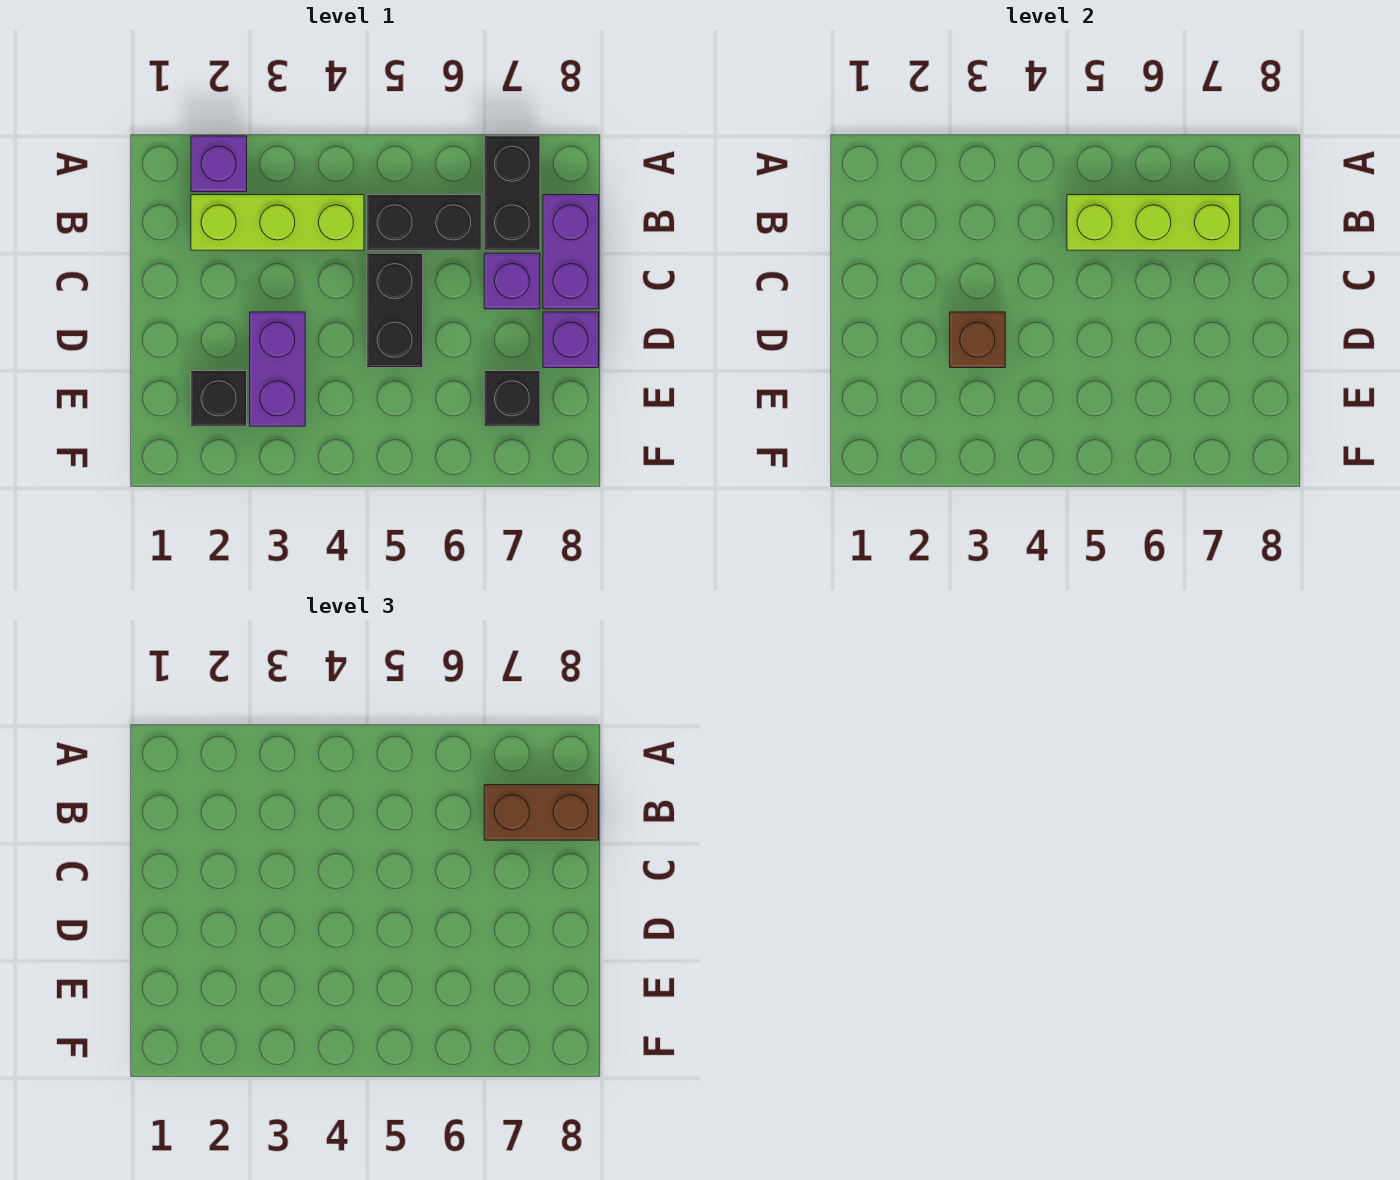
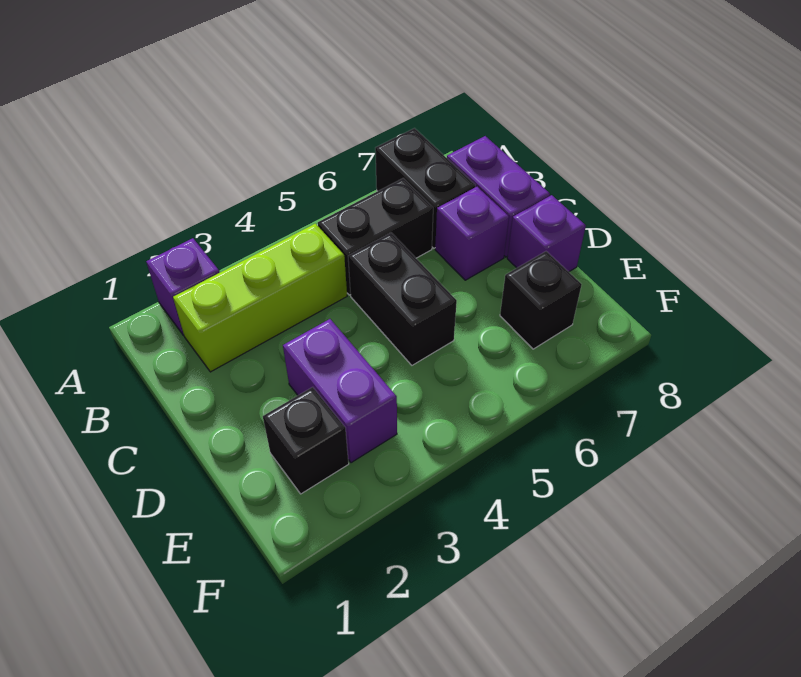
lime 1x3 brick [1067,195,1240,250] -> none
brown 1x2 brick [484,785,599,840] -> none
brown 1x1 brick [950,312,1005,368] -> none

